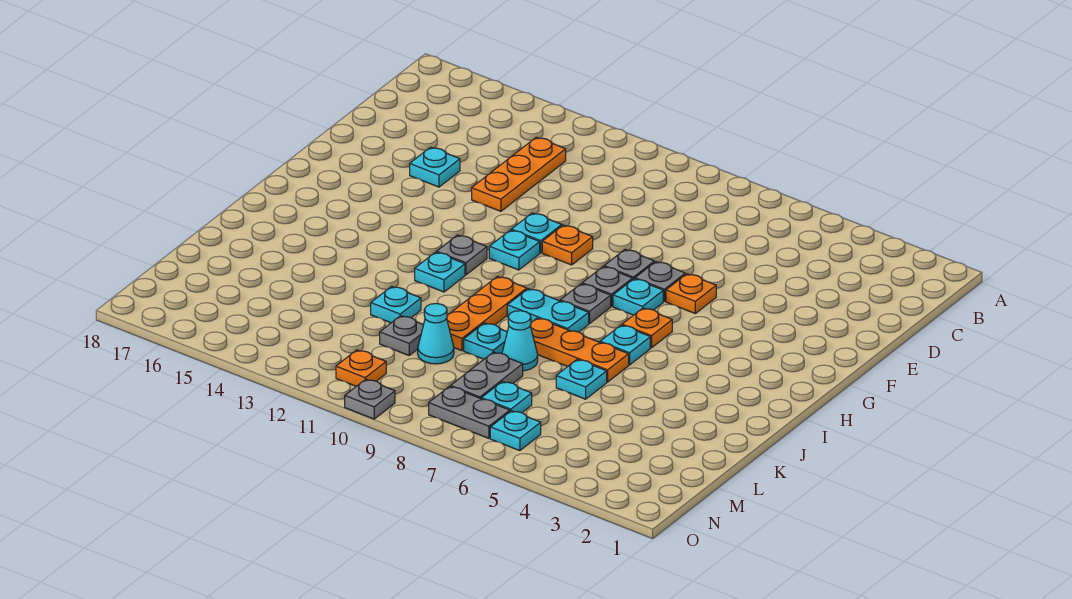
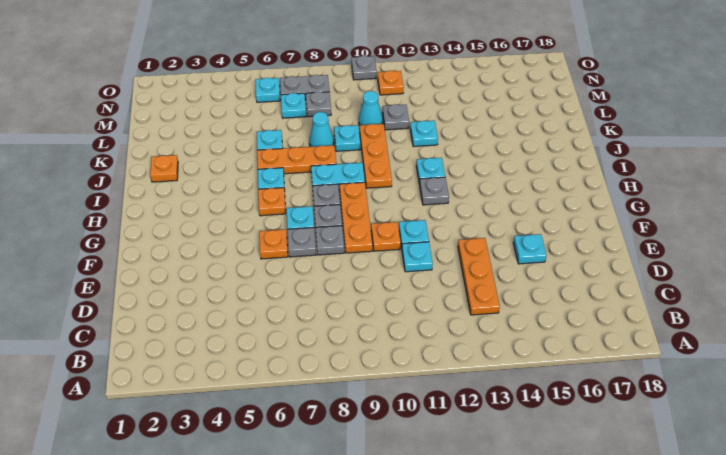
none -> orange 1x3 plate [340,182,372,253]
cyan 1x1 plate [489,230,540,270] -> cyan 1x1 plate moved to [402,242,433,272]
none -> orange 1x1 plate [150,155,178,182]
grey 1x2 plate [451,352,523,399] -> grey 1x1 plate [306,92,331,117]

